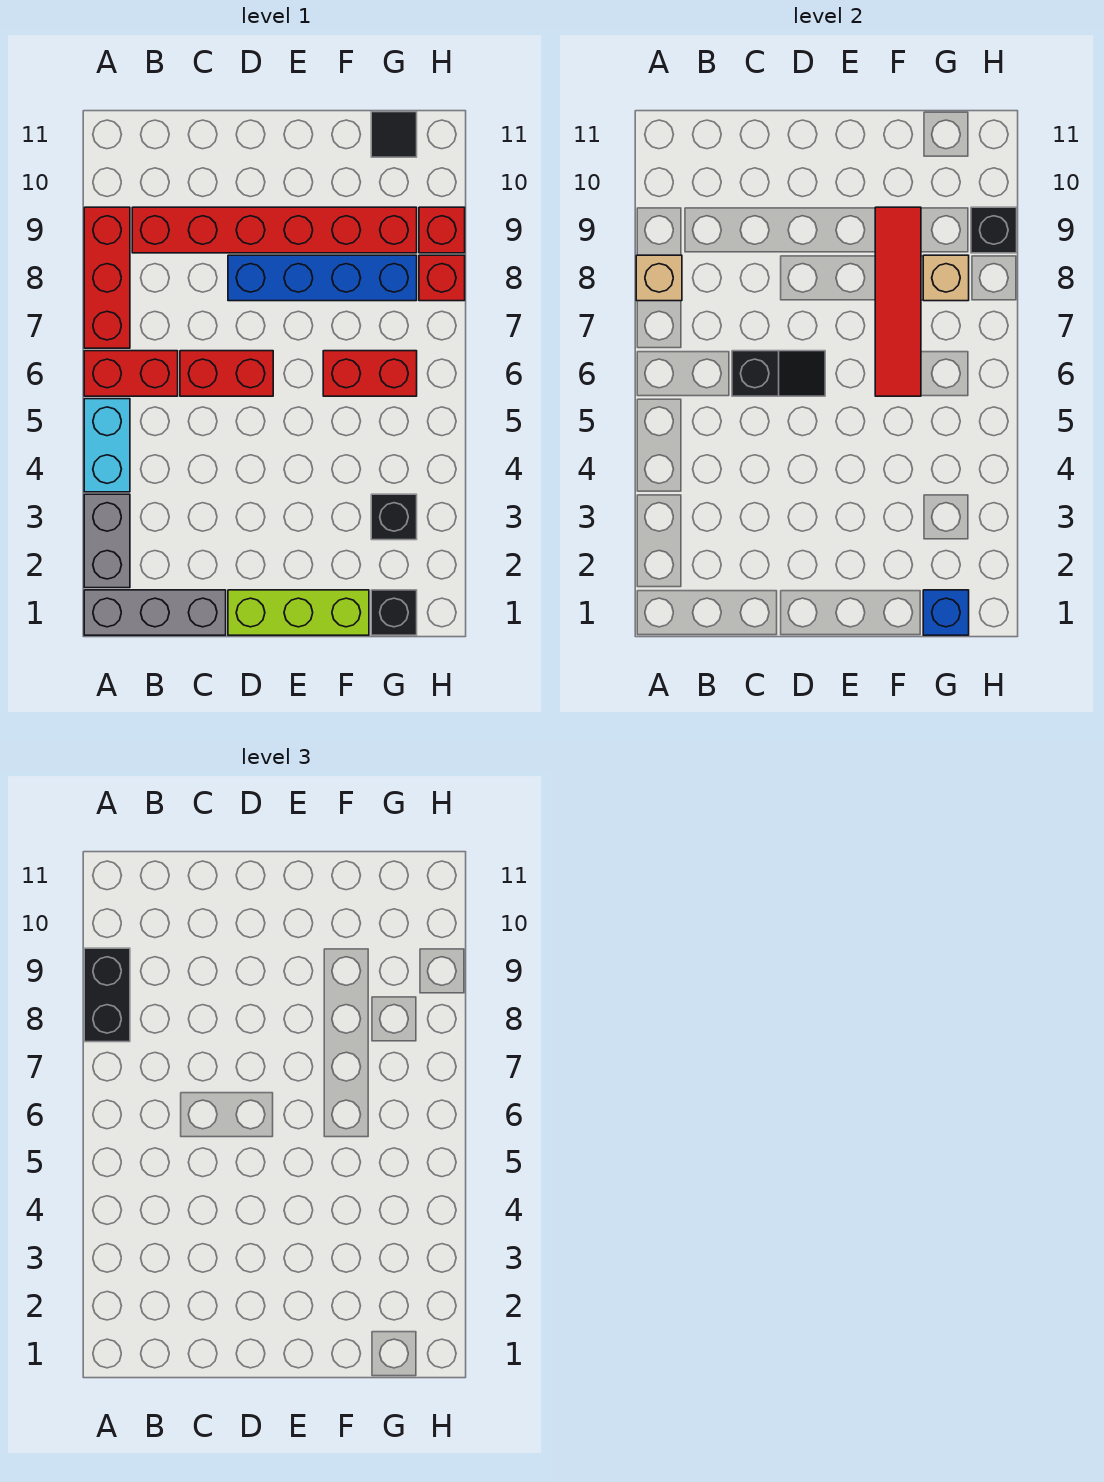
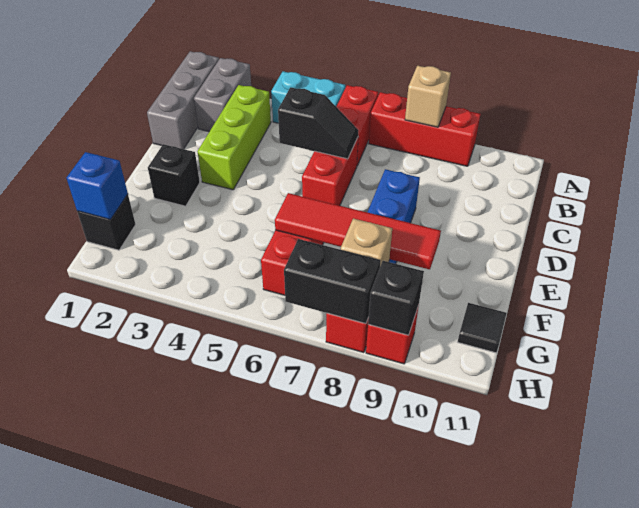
grey 1x2 brick [84,494,130,588] -> grey 1x2 brick turned to [194,58,251,132]
black 1x2 brick [84,948,130,1042] -> black 1x2 brick moved to [284,239,380,324]
red 1x6 brick [132,207,417,253] -> none
black 1x2 slope [732,351,825,396] -> black 1x2 slope turned to [278,87,358,159]
lime 1x3 brick [228,590,369,635] -> lime 1x3 brick moved to [198,85,271,190]
black 1x1 brick [371,494,417,540] -> black 1x1 brick moved to [148,144,200,206]

